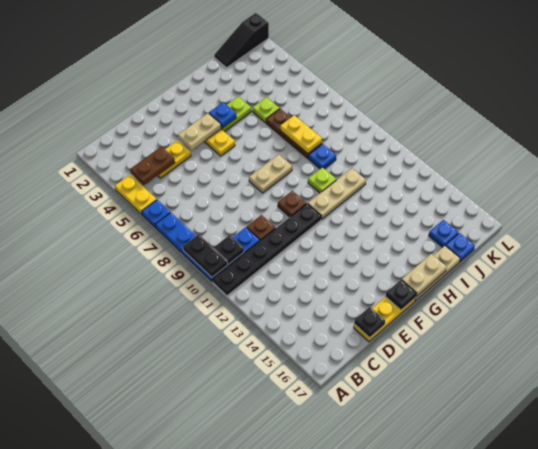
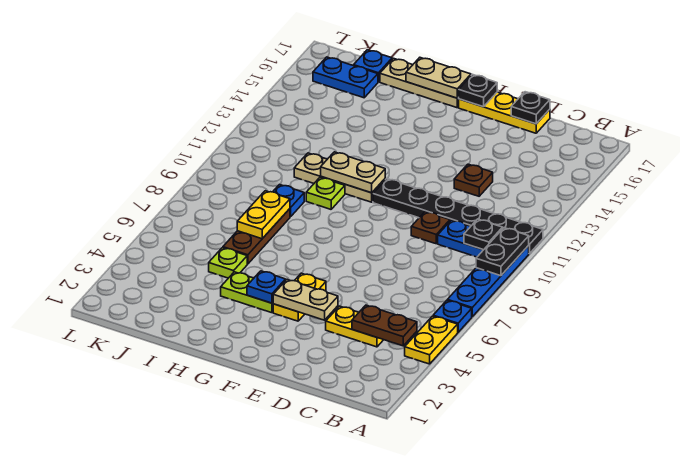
tan 1x2 plate [249,154,292,193] -> tan 1x2 plate moved to [321,152,385,193]
brown 1x1 plate [278,191,306,217] -> brown 1x1 plate moved to [454,164,493,196]
black 1x3 slope [214,13,269,67] -> none
blue 1x1 plate [429,220,458,247] -> blue 1x2 plate [313,57,378,98]

